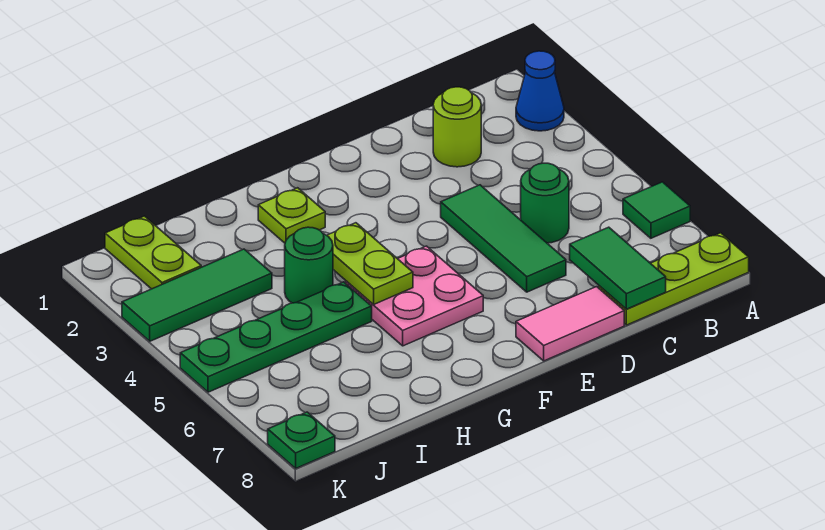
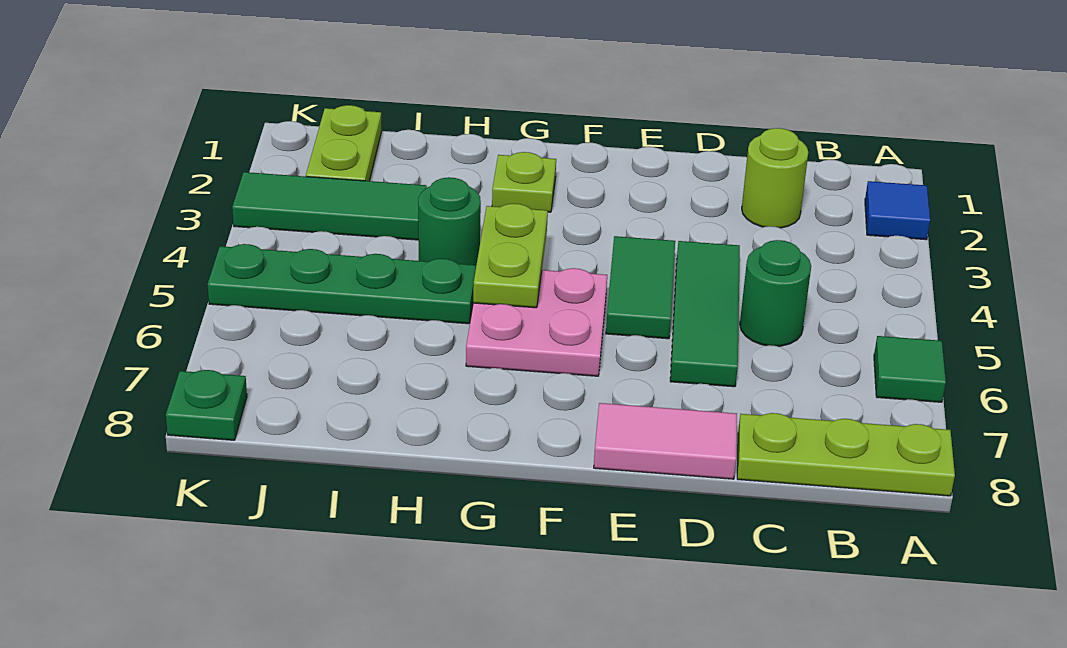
blue 1x1 cone [516,51,564,131] -> blue 1x1 tile [865,181,930,240]
green 1x2 tile [570,227,666,309] -> green 1x2 tile moved to [606,236,675,339]

